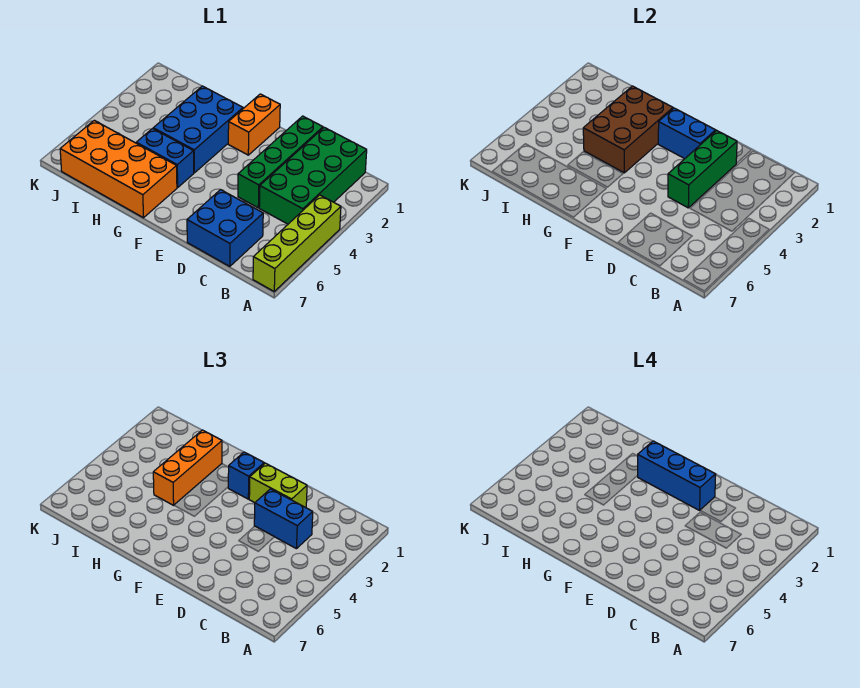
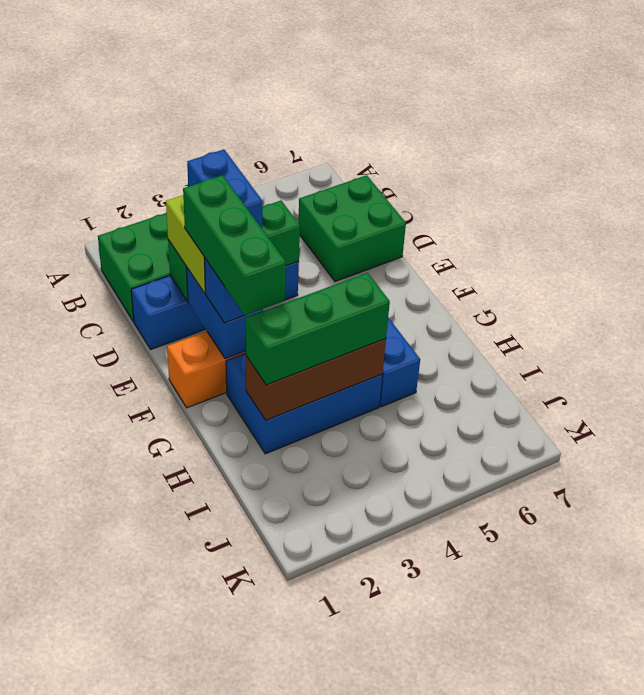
lime 1x4 brick [253,195,341,291] -> none
blue 2x2 brick [187,190,263,266] -> green 2x2 brick [298,175,406,282]
green 1x4 brick [238,116,323,208] -> blue 1x4 brick [131,261,299,349]
blue 1x3 brick [637,441,716,510] -> green 1x3 brick [183,175,286,315]
brown 2x3 brick [583,86,673,173] -> brown 1x3 brick [246,339,386,420]
orange 2x4 brick [60,120,177,218] -> none
orange 1x3 brick [153,430,222,505] -> green 1x3 brick [246,273,390,385]

